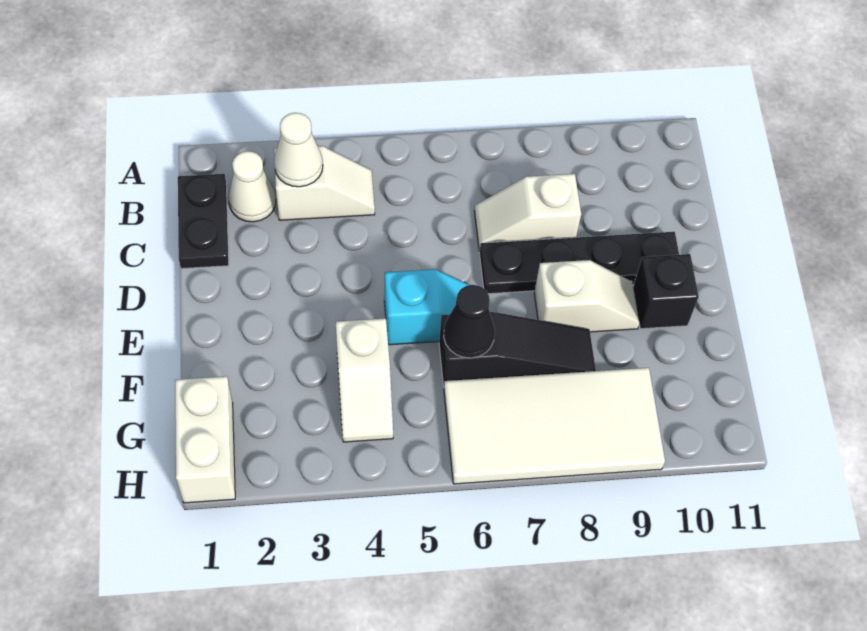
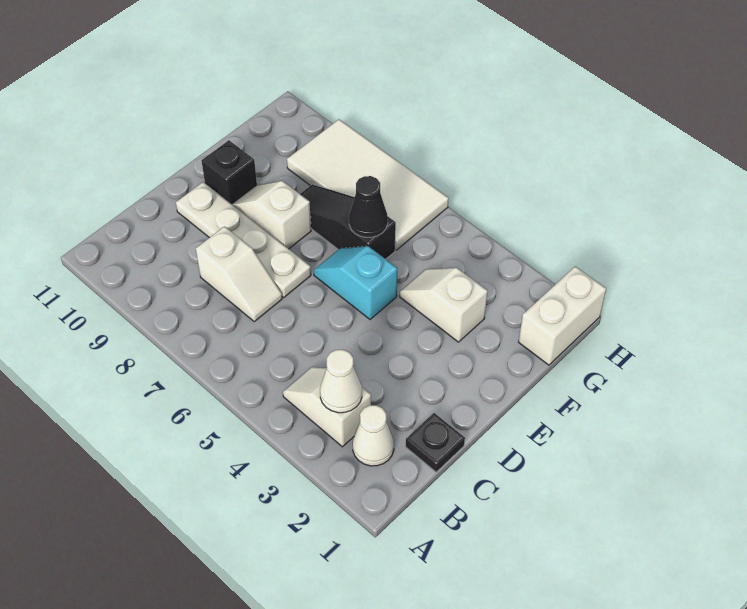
black 1x2 plate [178,174,229,269] -> black 1x1 plate [406,413,465,472]
black 1x4 plate [479,232,679,294] -> white 1x4 plate [176,182,311,297]
white 1x2 slope [336,318,393,442] -> white 1x2 slope turned to [400,268,488,342]

